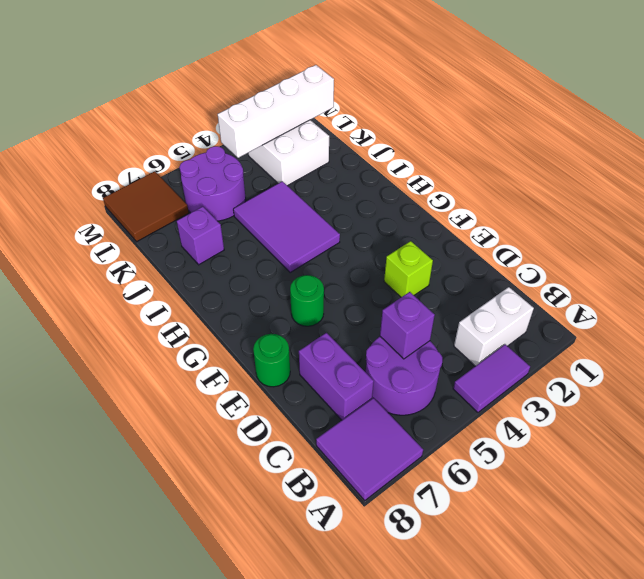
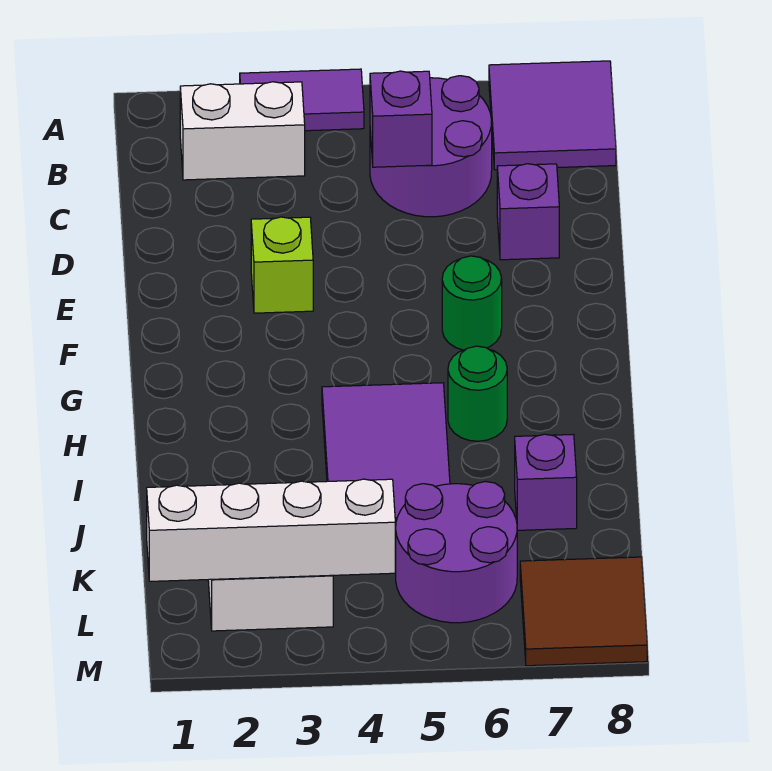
purple 1x2 brick [299,333,374,420] -> purple 1x1 brick [497,164,559,260]
green 1x1 round brick [253,334,290,387] -> green 1x1 round brick moved to [448,346,507,441]

